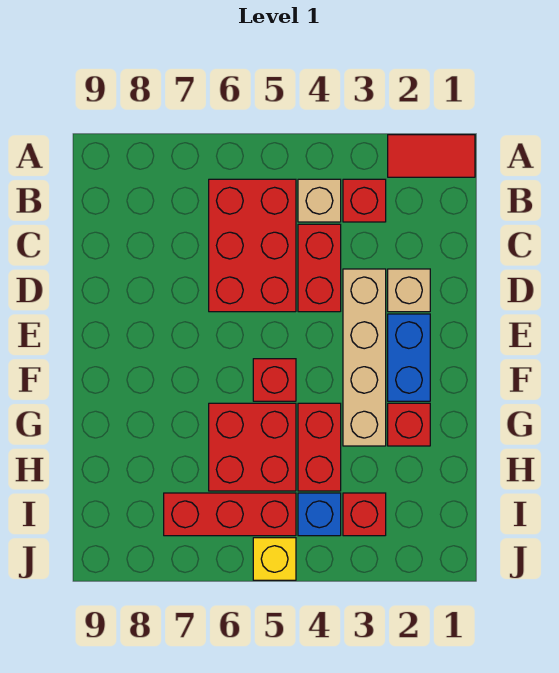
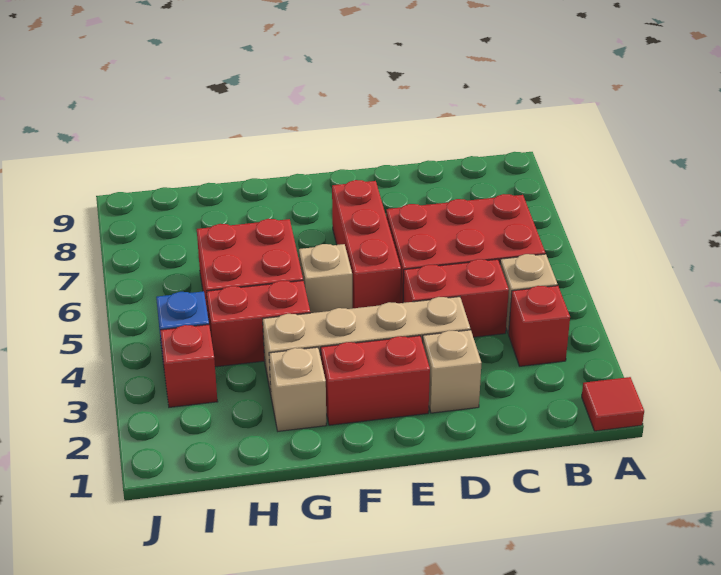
red 1x2 tile [388,135,475,177] -> red 1x1 tile [582,377,644,431]
blue 1x2 brick [388,314,430,401] -> red 1x2 brick [321,336,430,425]
red 1x1 brick [253,359,296,401] -> tan 1x1 brick [299,244,352,313]
red 1x1 brick [388,403,430,446] -> tan 1x1 brick [269,347,326,431]
red 1x3 brick [164,493,296,536] -> red 1x3 brick moved to [332,180,401,308]
yellow 1x1 brick [253,538,296,580] -> none

